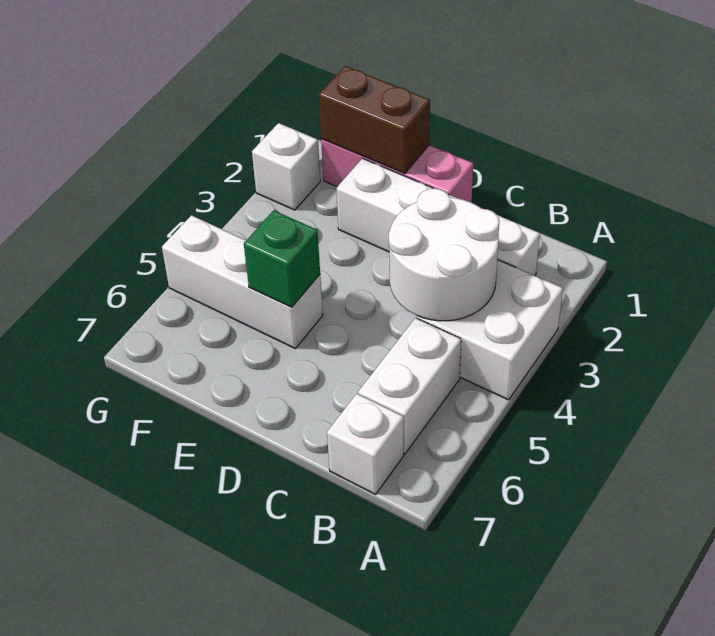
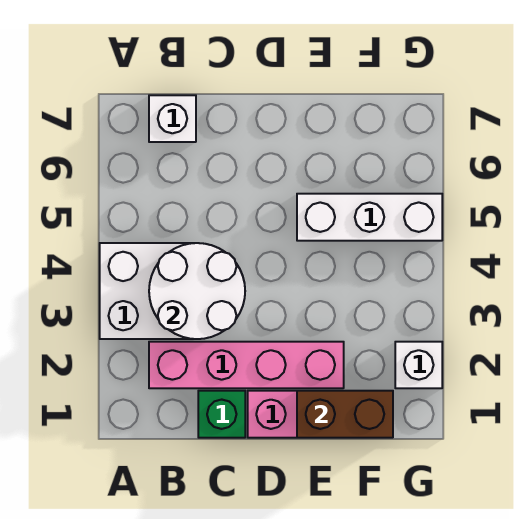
white 1x4 brick [336,158,540,276] -> pink 1x4 brick [149,342,344,388]
white 1x2 brick [358,318,461,454] -> none
green 1x1 brick [244,210,320,307] -> green 1x1 brick moved to [198,391,245,438]

